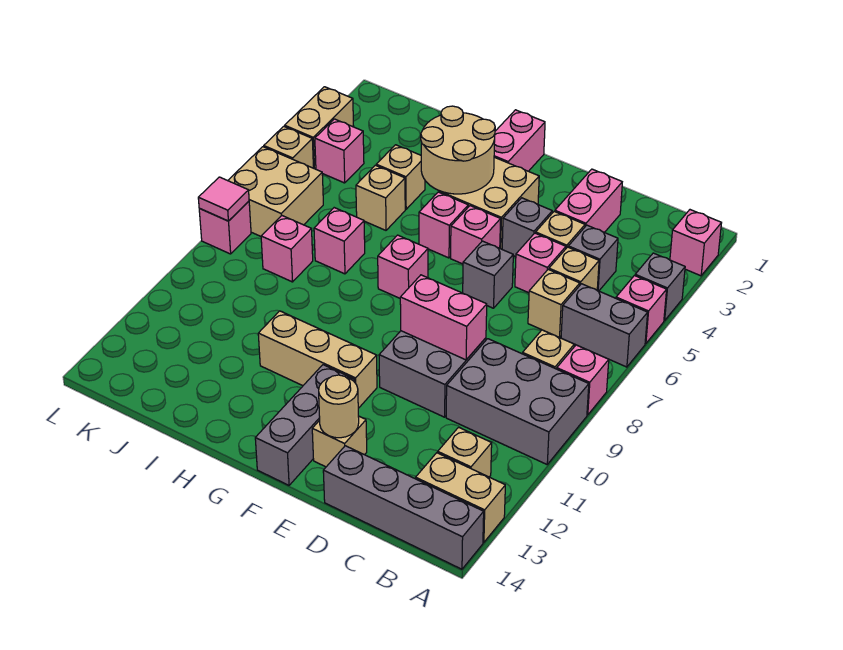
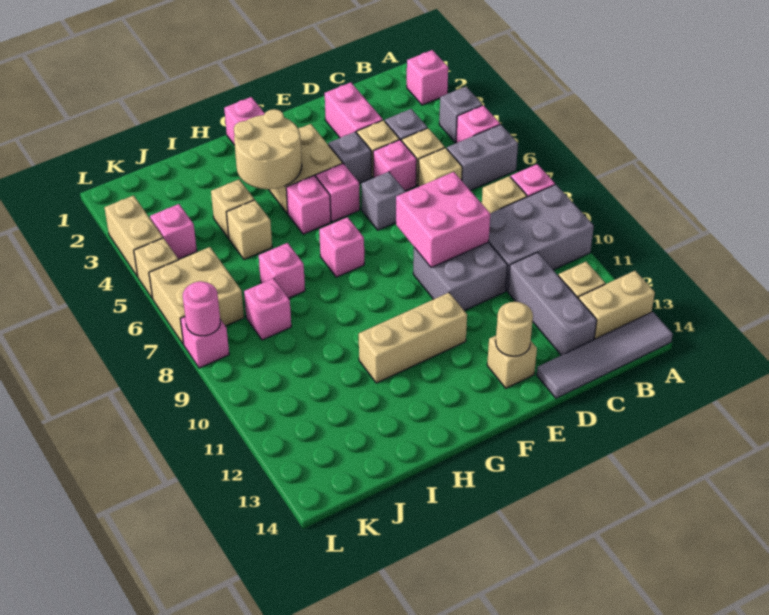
grey 1x4 brick [323,446,484,569] -> grey 1x4 tile [537,312,673,398]
pink 1x2 brick [400,275,487,360] -> pink 2x2 brick [396,172,490,268]
grey 1x3 brick [255,365,355,485] -> grey 1x3 brick moved to [508,253,597,355]
pink 1x1 tile [198,177,249,221] -> pink 1x1 round brick [183,281,220,336]

